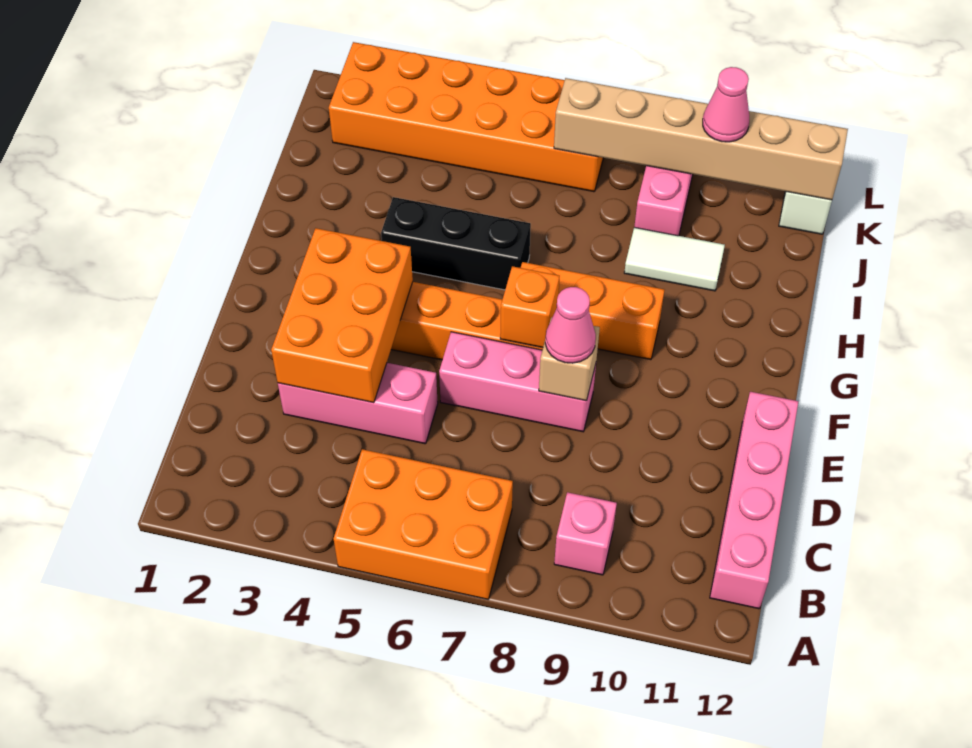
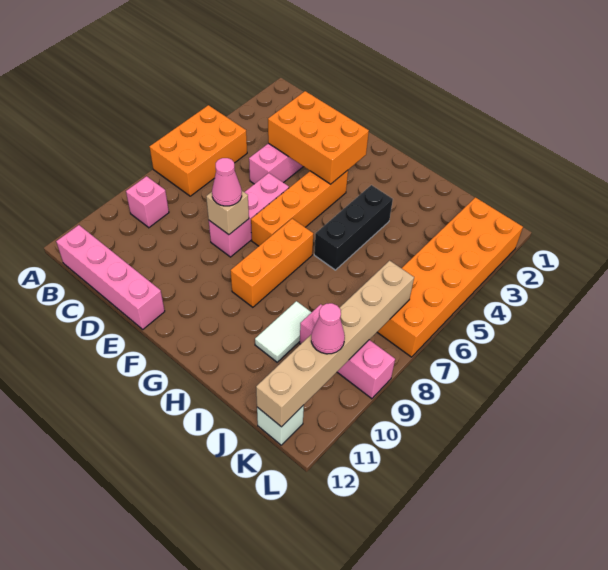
orange 1x1 brick [500,266,560,348] -> none

